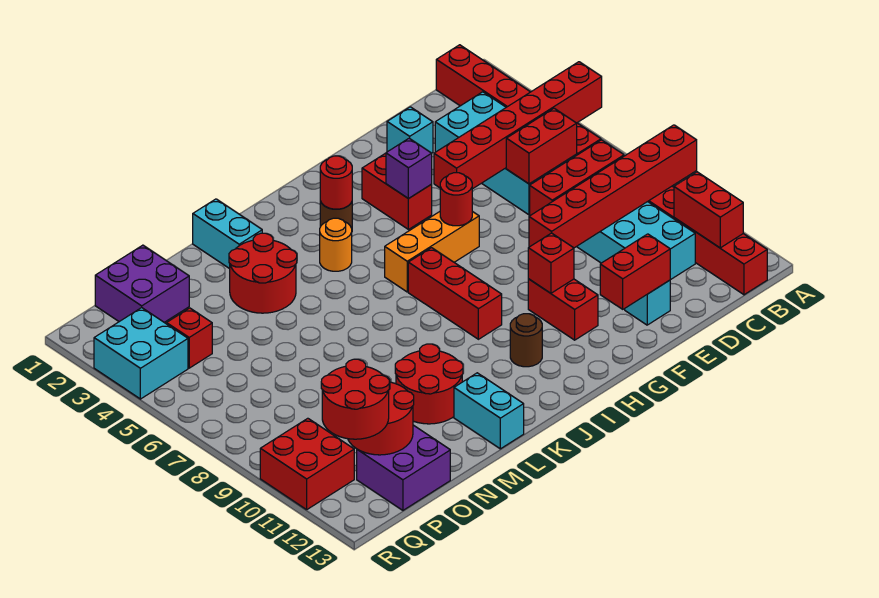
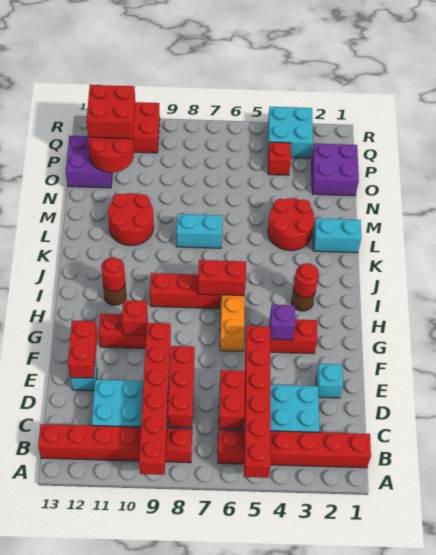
red 1x2 brick [674,172,743,248] -> red 1x2 brick moved to [198,260,246,296]
red 1x1 round brick [440,173,472,226] -> red 1x1 round brick moved to [101,257,125,292]
orange 1x1 round brick [320,218,352,271] -> none
cyan 1x2 brick [454,373,524,449] -> cyan 1x2 brick moved to [177,214,222,248]
red 2x2 round brick [321,359,389,439] -> red 2x2 brick [86,85,135,139]

